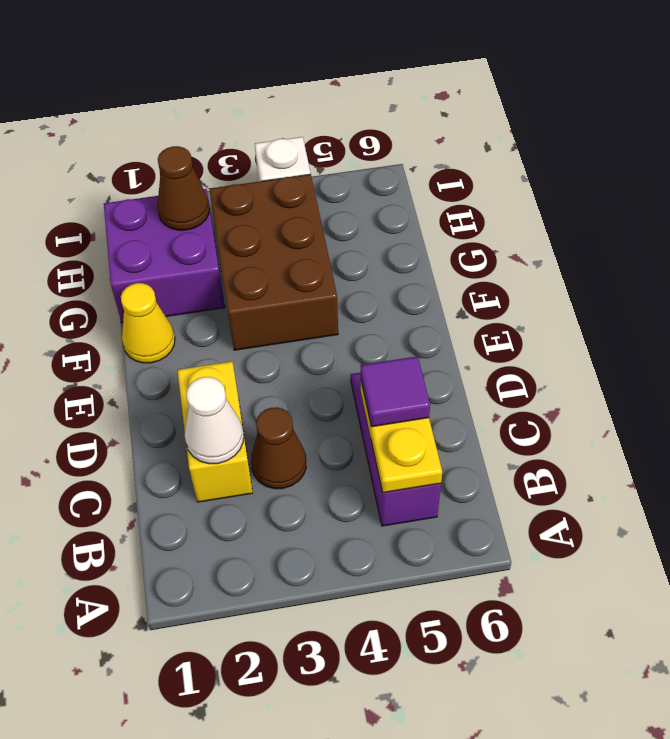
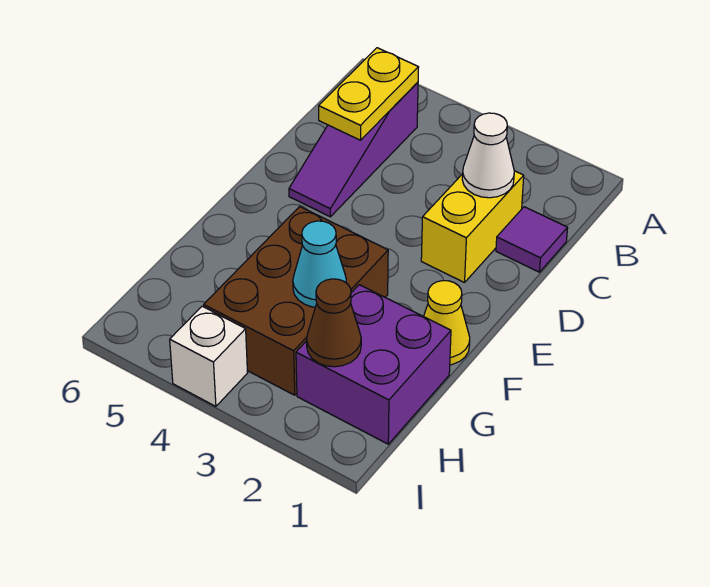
brown 1x1 cone [251,407,306,489] -> none
purple 1x1 tile [361,356,430,427] -> purple 1x1 tile moved to [496,207,568,272]
none -> cyan 1x1 cone [293,221,346,307]

